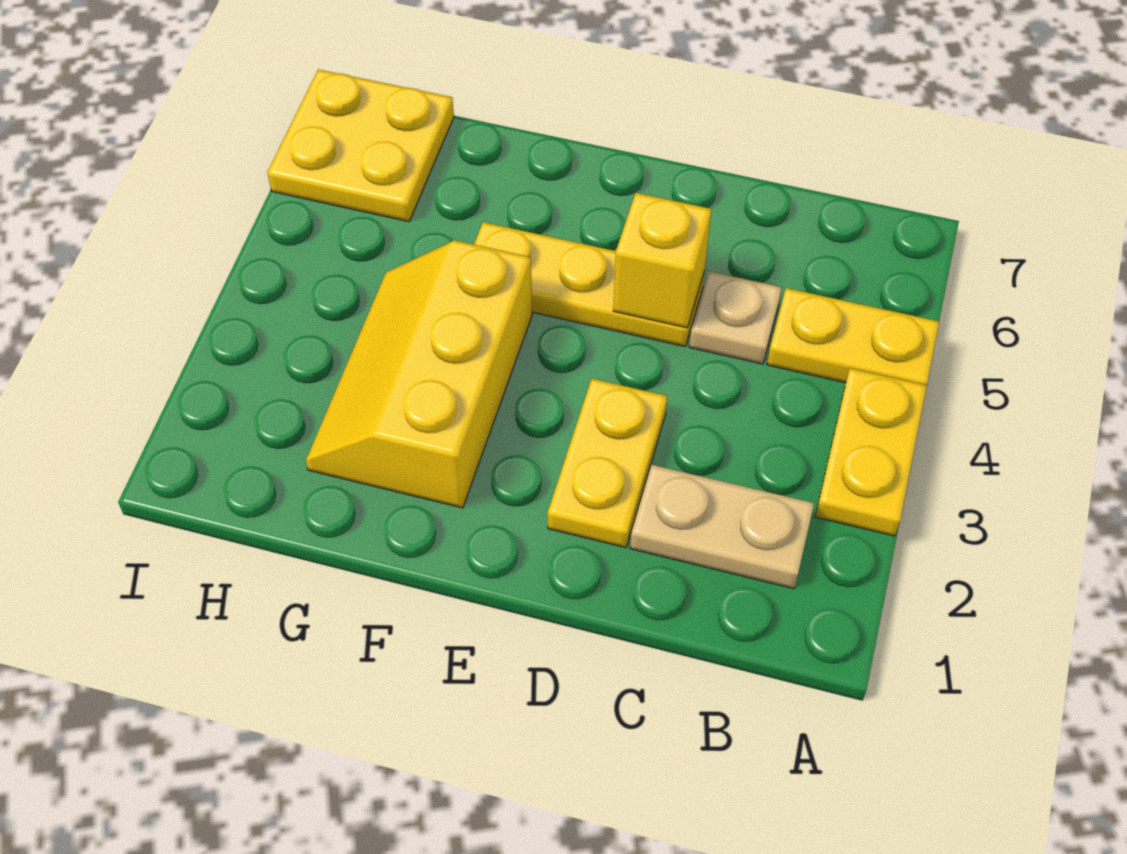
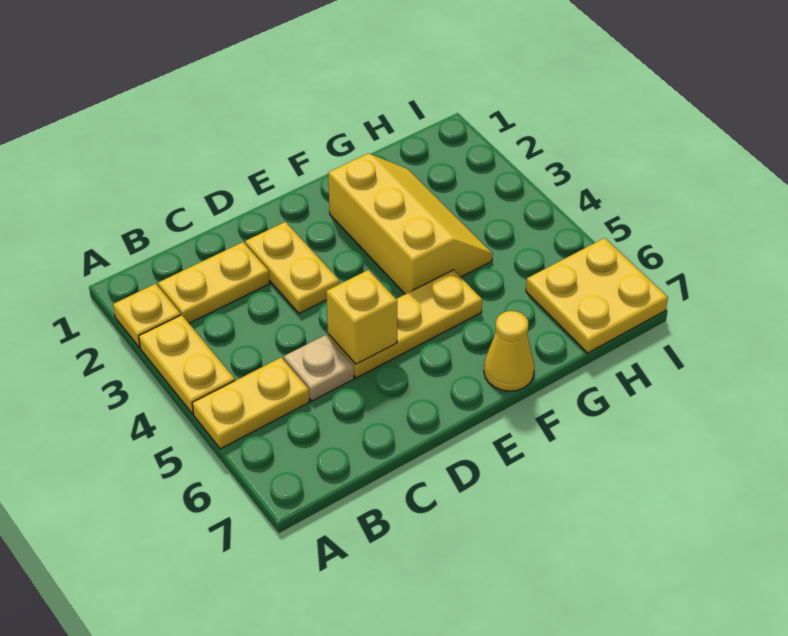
none -> yellow 1x1 plate [113,284,181,347]
tan 1x2 plate [630,465,814,589] -> yellow 1x2 plate [158,242,269,323]
none -> yellow 1x1 cone [484,311,535,391]

